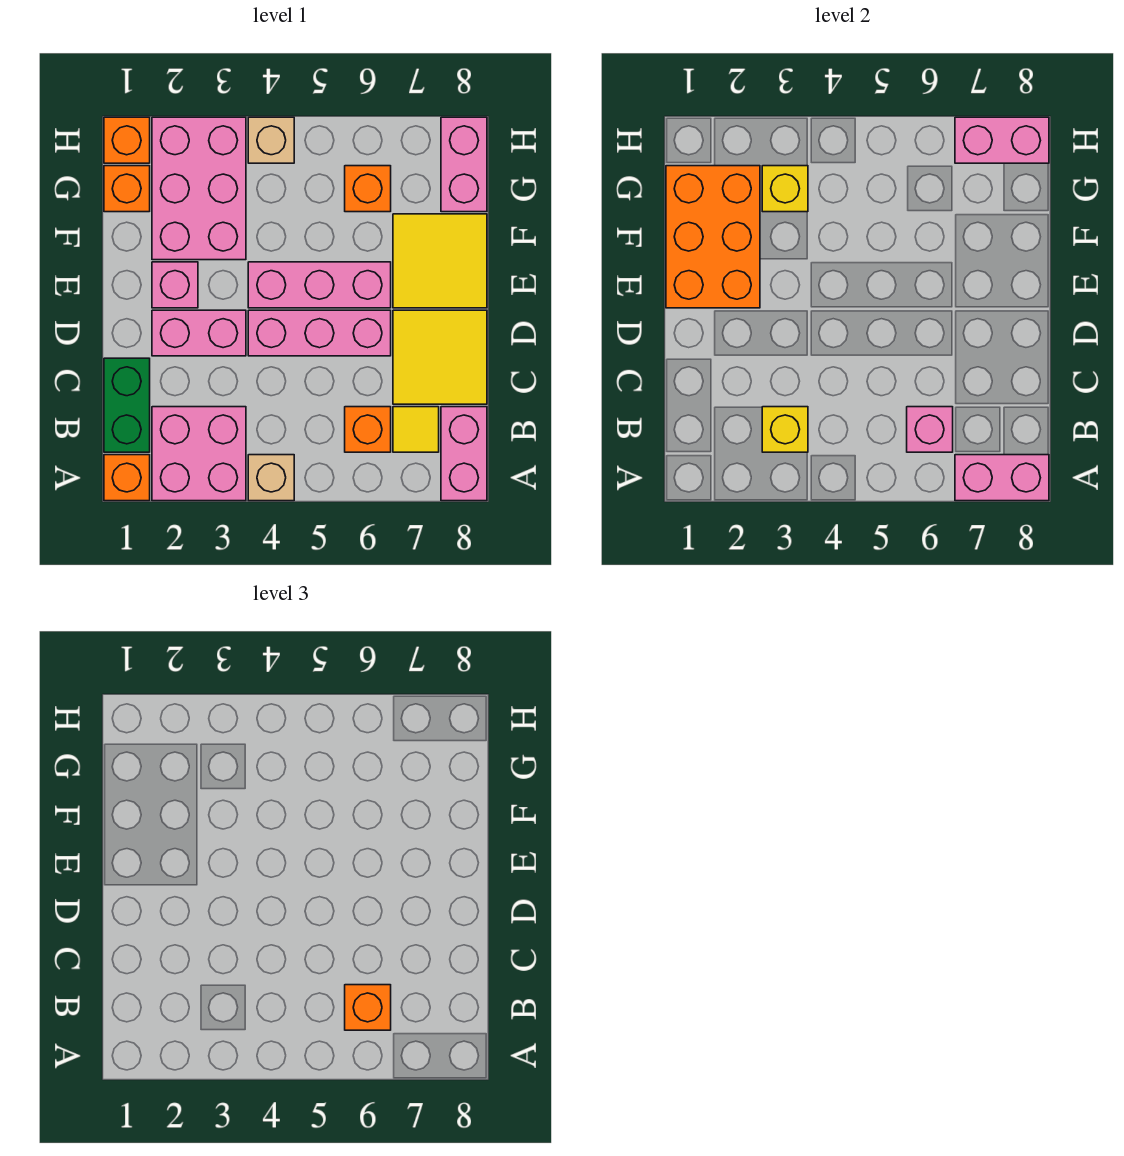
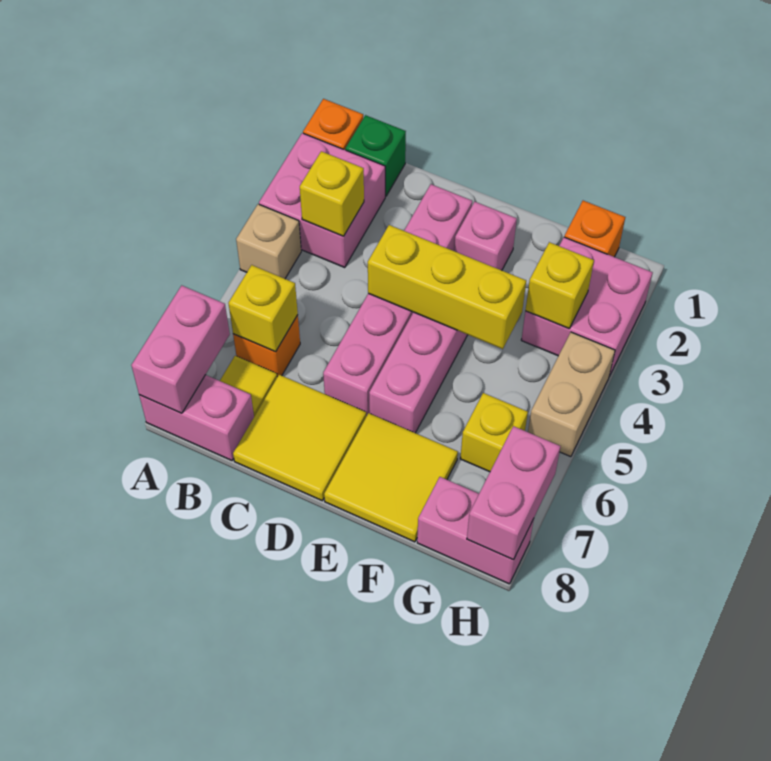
green 1x2 brick [104,358,150,452] -> green 1x1 brick [345,115,406,196]
pink 1x1 brick [907,407,953,452] -> yellow 1x1 brick [228,265,298,352]
orange 1x1 brick [345,985,391,1030] -> none
none -> yellow 1x3 brick [368,225,526,349]
orange 2x3 brick [666,166,760,308] -> none
pink 2x3 brick [152,117,246,260] -> pink 2x2 brick [521,237,653,377]
orange 1x1 brick [345,166,391,212] -> yellow 1x1 brick [460,393,528,472]
orange 1x1 brick [104,117,150,163] -> none
tan 1x1 brick [248,117,294,163] -> tan 1x2 brick [528,332,615,457]

